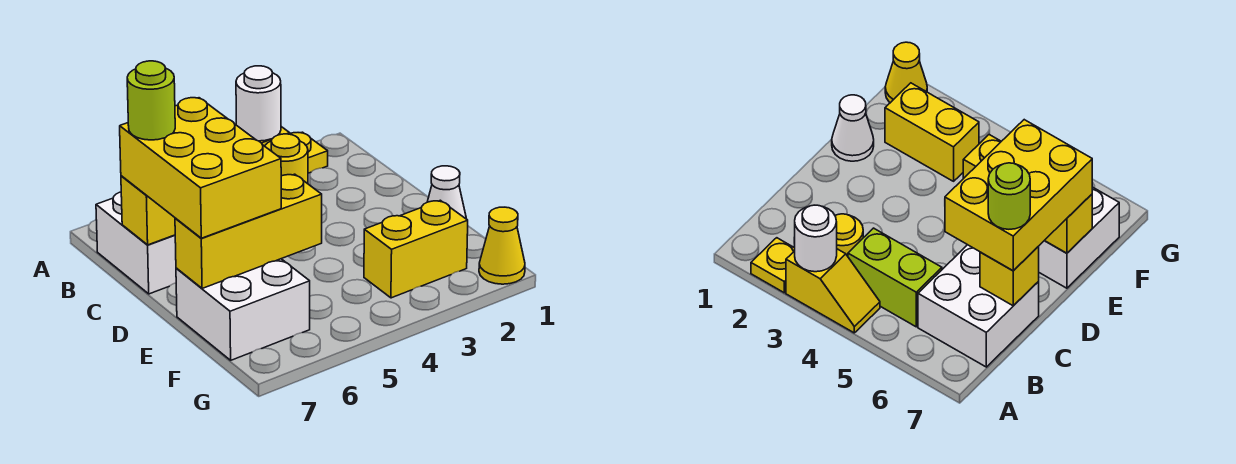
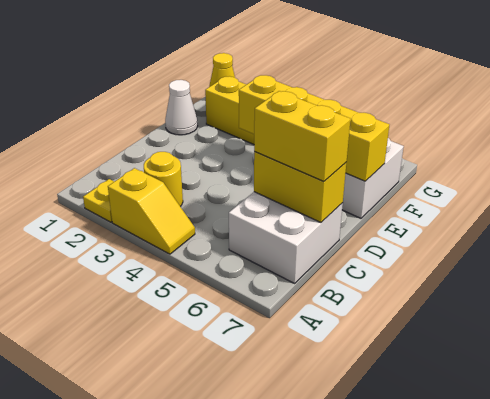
white 1x1 round brick [236,66,281,141] -> none
lime 1x2 brick [848,228,942,327] -> none
yellow 2x3 brick [120,98,281,238] -> yellow 1x2 brick [254,91,350,181]
yellow 1x1 brick [121,176,175,245] -> yellow 1x2 brick [254,152,346,222]
lime 1x1 round brick [127,61,175,140] -> none
yellow 1x3 brick [175,174,322,288] -> yellow 1x4 brick [239,75,389,181]

